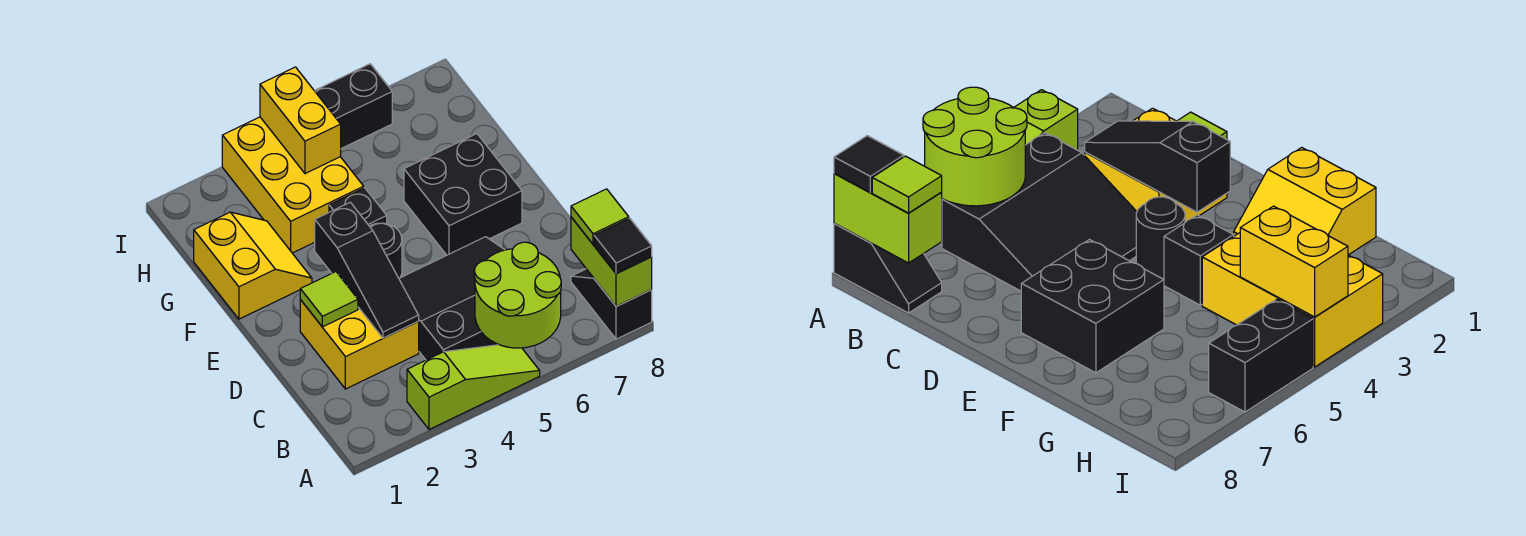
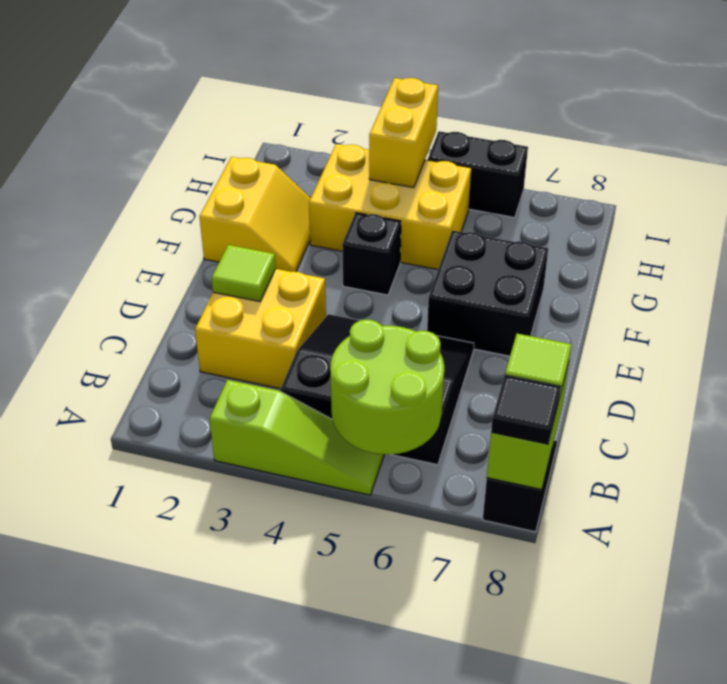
black 1x3 slope [315,202,419,338] -> none
black 1x1 round brick [370,223,402,278] -> none
yellow 2x3 brick [222,117,364,253] -> yellow 2x3 brick turned to [309,144,472,269]

